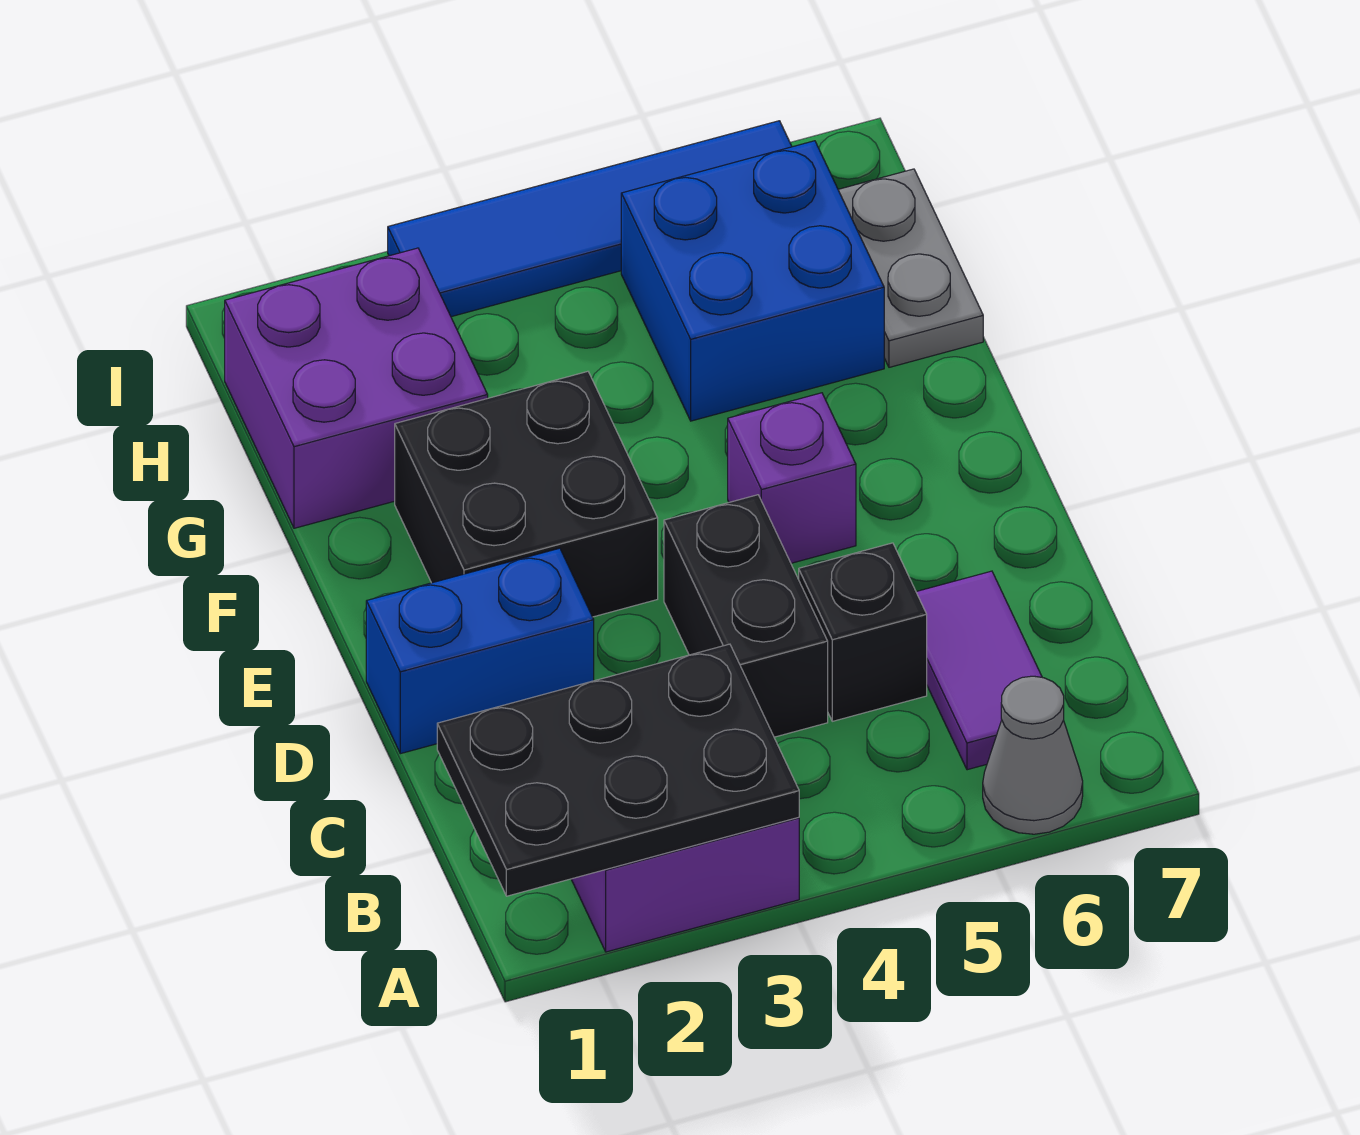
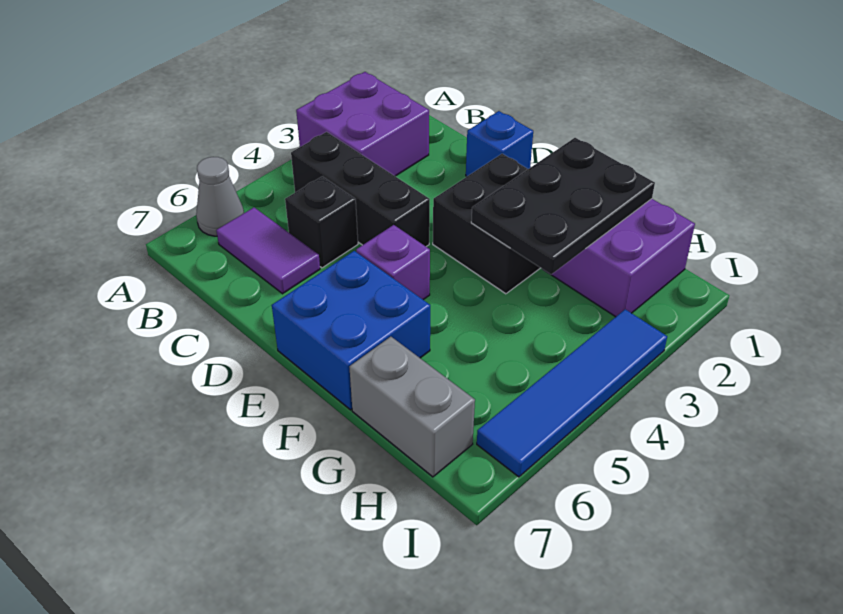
black 2x3 plate [437,644,799,896] -> black 2x3 plate moved to [471,138,655,274]
black 1x2 brick [664,495,828,737] -> black 1x3 brick [291,132,430,246]
blue 1x2 brick [366,548,594,754] -> blue 1x1 brick [466,111,533,177]
blue 2x2 brick [621,141,884,421] -> blue 2x2 brick moved to [272,251,430,410]
grey 1x2 plate [838,169,983,367] -> grey 1x2 brick [349,337,475,477]

